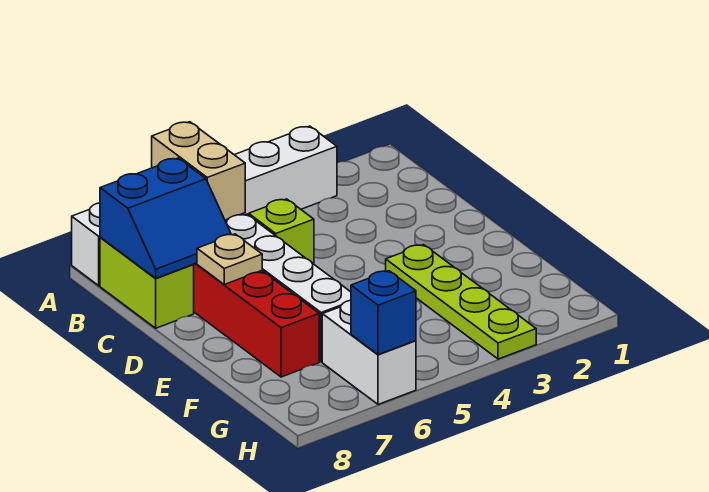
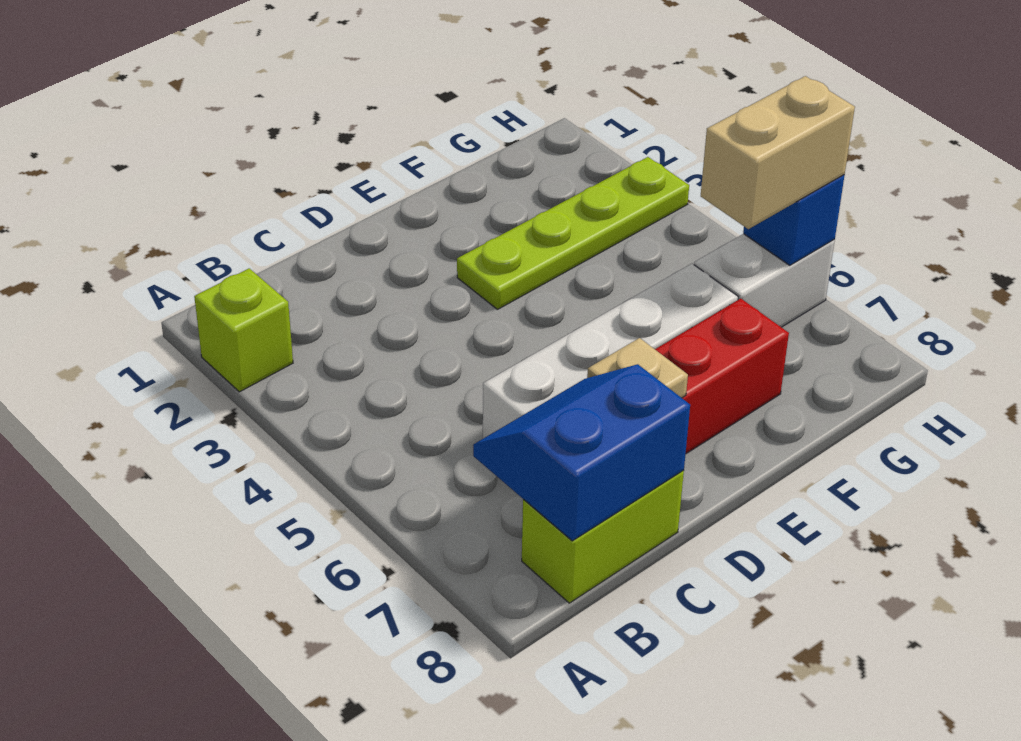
white 1x6 brick [72,126,337,286] -> none
tan 1x2 brick [152,122,245,220] -> tan 1x2 brick moved to [701,76,855,229]
blue 2x2 slope [100,158,231,278] -> blue 2x2 slope turned to [473,364,690,541]
lime 1x1 brick [249,199,314,264] -> lime 1x1 brick moved to [194,268,293,392]

